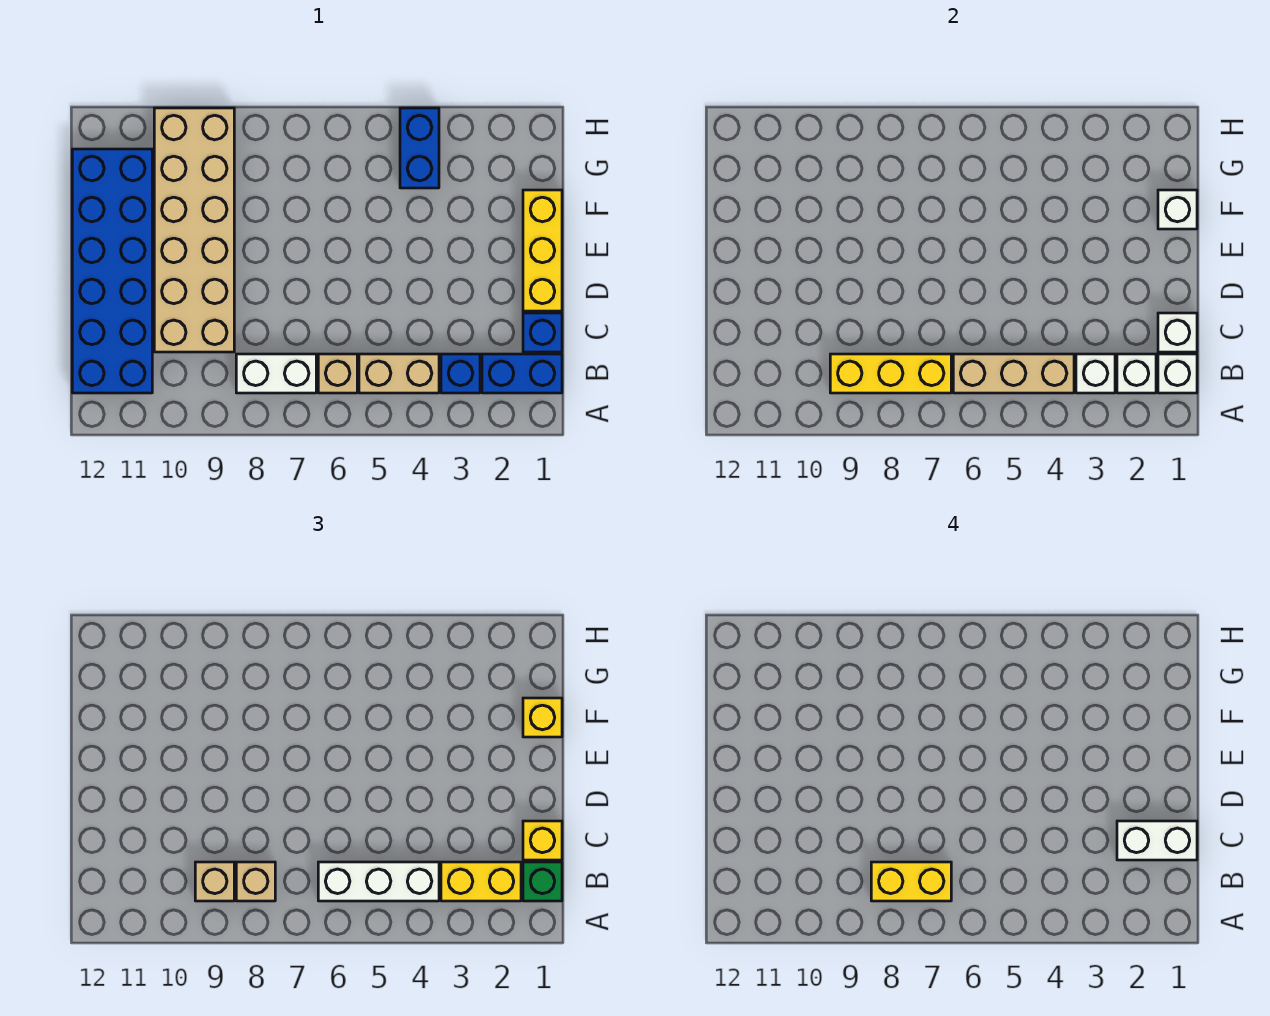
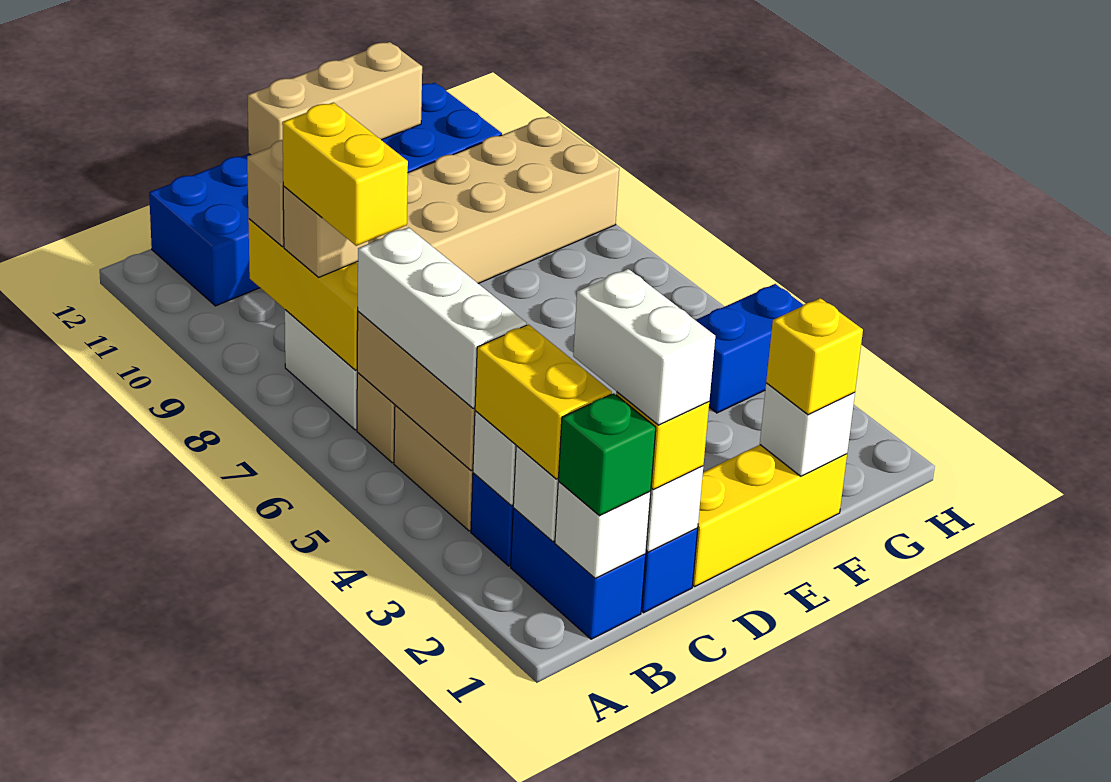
none -> tan 1x3 brick [247,42,422,155]

